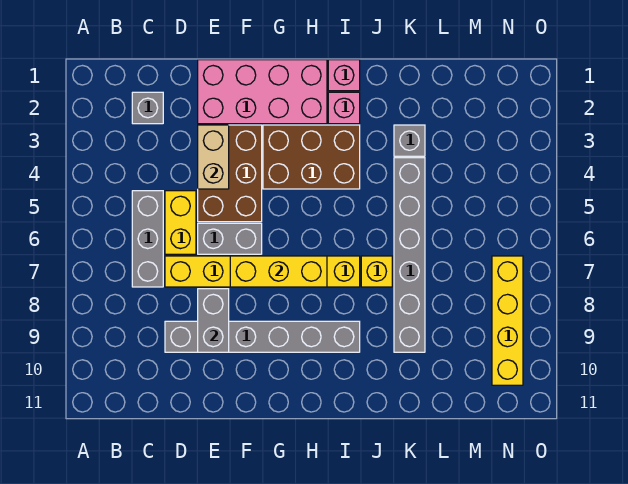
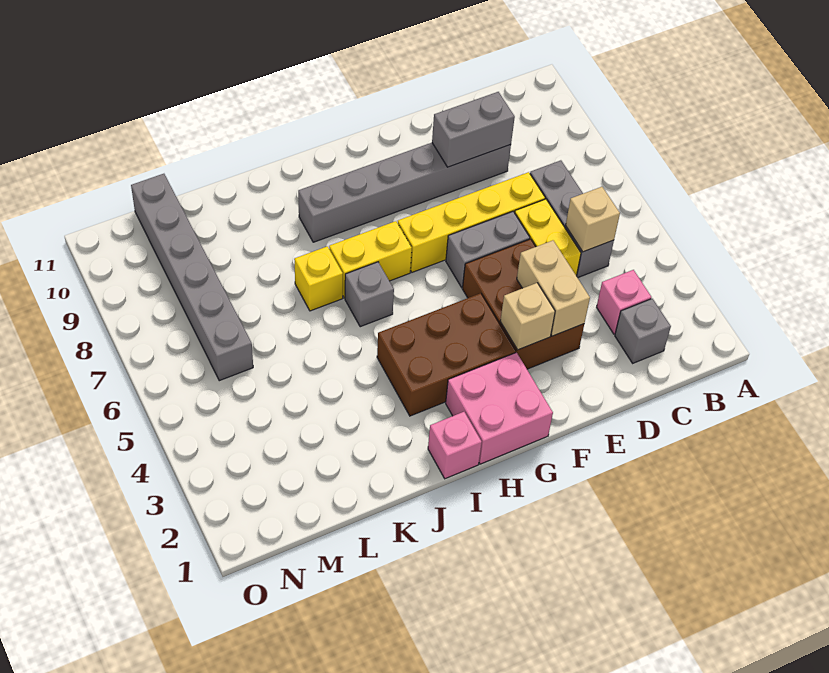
none -> tan 1x1 brick [566,187,620,252]
pink 2x4 brick [198,60,327,124] -> pink 2x2 brick [446,353,553,464]
grey 1x2 brick [198,289,229,352] -> grey 1x2 brick turned to [432,92,515,167]
none -> tan 1x1 brick [500,283,555,350]
yellow 1x3 brick [230,256,327,287] -> none
pink 1x1 brick [328,92,360,124] -> pink 1x1 brick moved to [597,270,651,334]
grey 1x1 brick [394,125,425,156] -> grey 1x1 brick moved to [345,262,394,327]
grey 1x6 brick [394,158,425,352] -> grey 1x6 brick moved to [131,174,253,381]
yellow 1x4 brick [492,256,523,385] -> none

